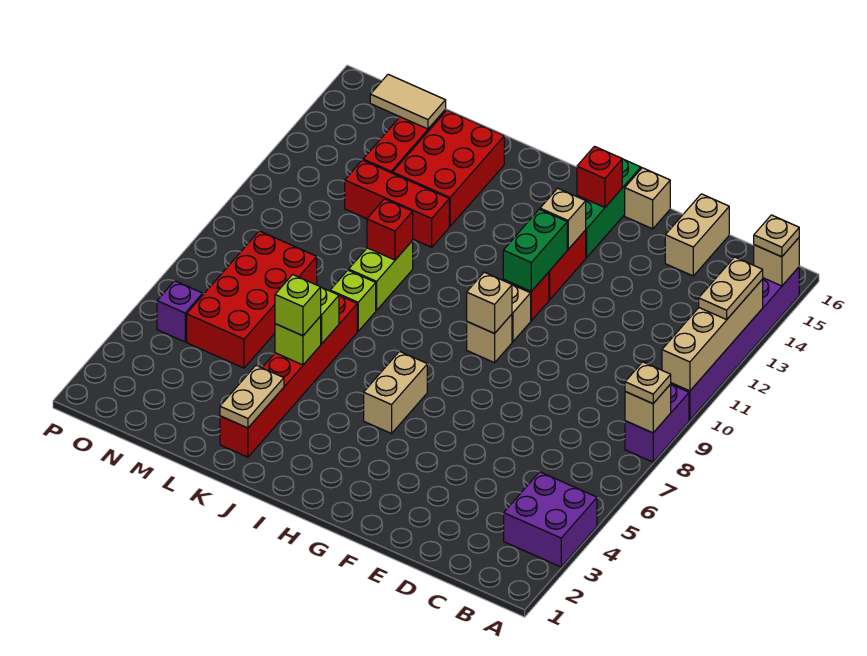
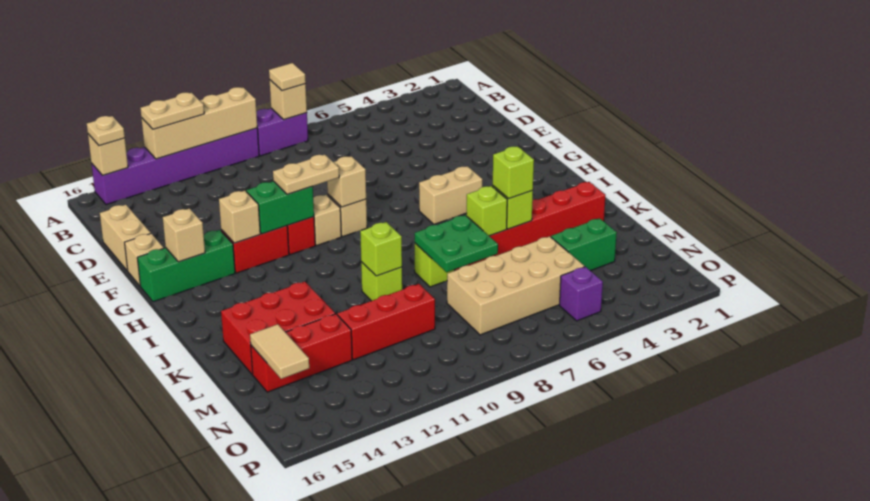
purple 2x2 brick [504,472,597,567] -> none
tan 1x1 plate [625,362,671,404] -> tan 1x1 tile [269,63,306,91]
tan 1x2 brick [665,194,729,276] -> tan 1x2 brick turned to [100,205,151,271]
red 1x1 brick [577,146,622,207] -> tan 1x1 brick [163,208,205,262]
tan 1x2 plate [220,366,284,428] -> tan 1x2 plate moved to [273,154,339,194]
none -> green 2x2 plate [415,215,498,272]
lime 1x2 brick [349,241,413,310] -> lime 1x1 brick [361,262,402,301]
red 1x1 brick [367,199,413,260] -> lime 1x1 brick [360,222,402,276]
red 1x3 brick [345,160,449,247] -> red 1x3 brick turned to [337,284,435,359]
none -> green 1x2 brick [551,218,617,271]
red 2x4 brick [187,231,317,368] -> tan 2x4 brick [447,236,584,335]

